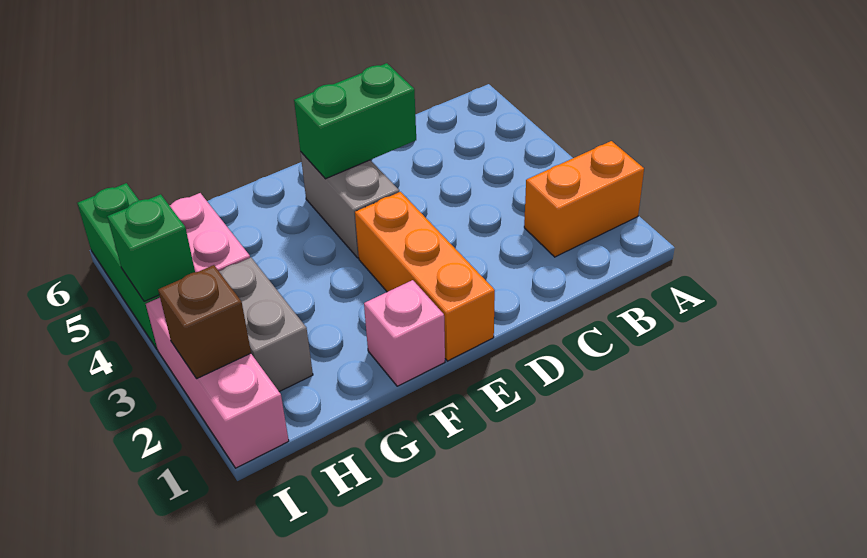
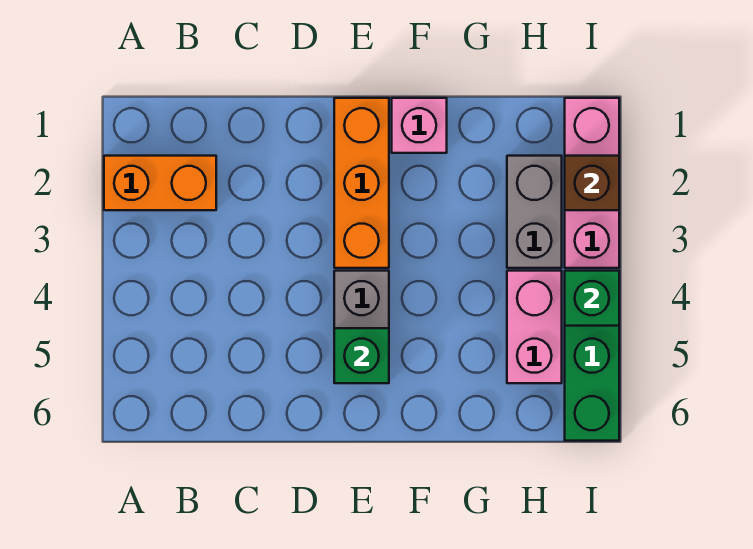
green 1x2 brick [294,63,416,179] -> green 1x1 brick [334,328,389,383]

